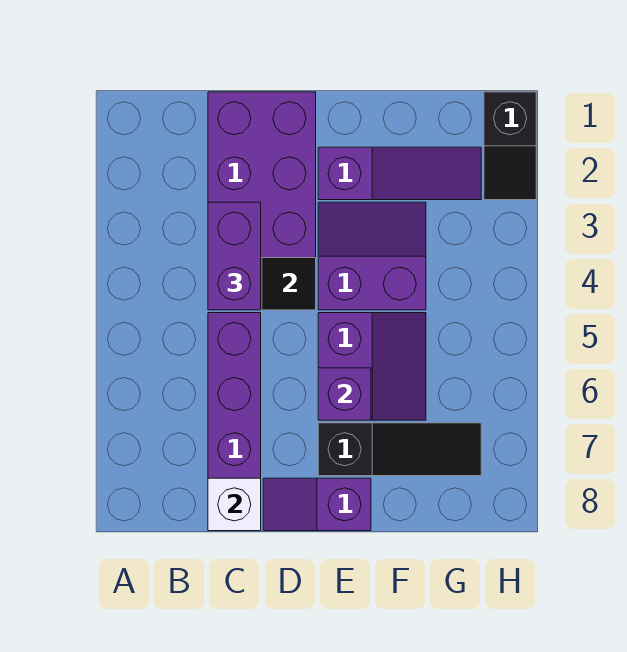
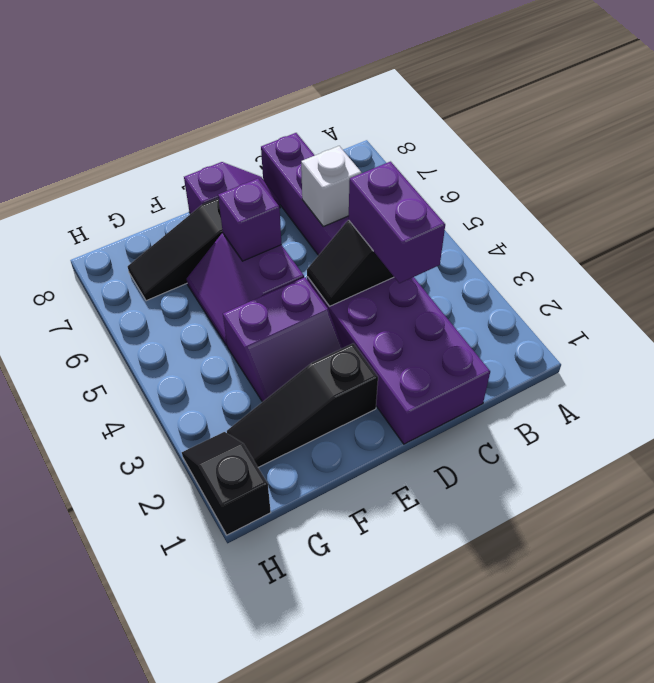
white 1x1 brick [208,478,261,531] -> white 1x1 brick moved to [301,146,361,227]
purple 1x3 slope [318,147,481,200] -> black 1x3 slope [227,343,378,467]

